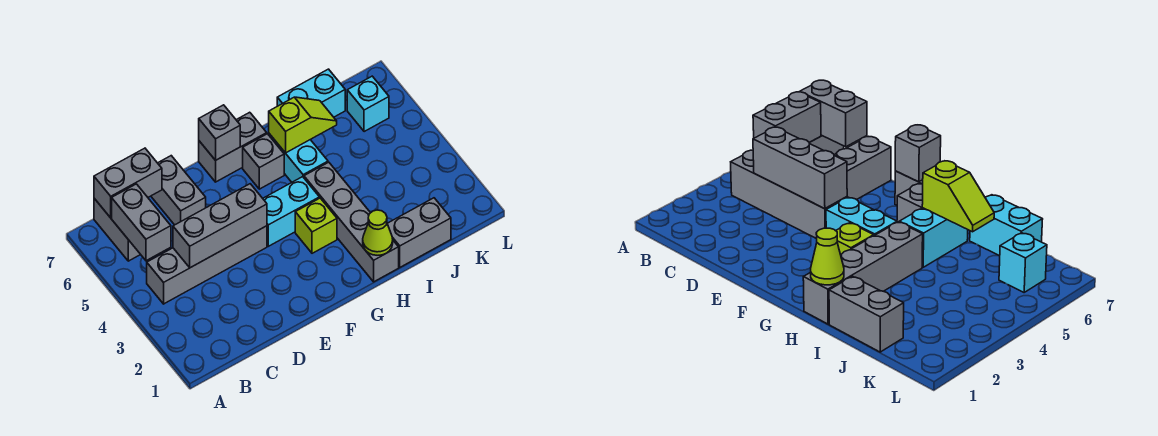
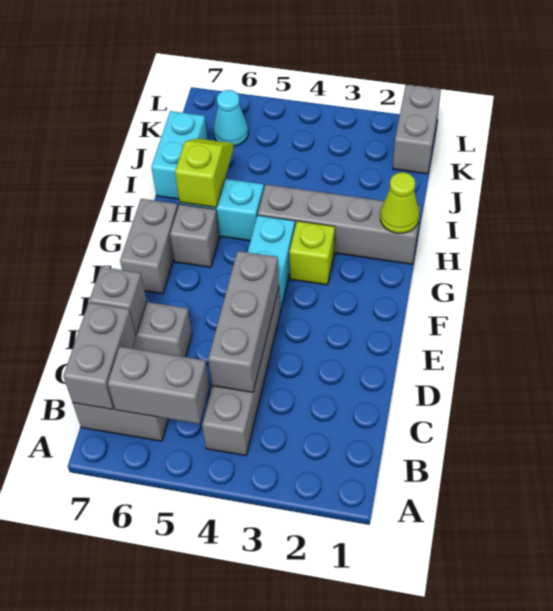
grey 1x1 brick [199,105,240,160] -> grey 1x1 brick moved to [89,267,147,335]
grey 1x2 brick [387,198,451,267] -> grey 1x2 brick moved to [393,85,441,174]
cyan 1x1 brick [347,76,389,132] -> cyan 1x1 cone [213,90,248,147]

